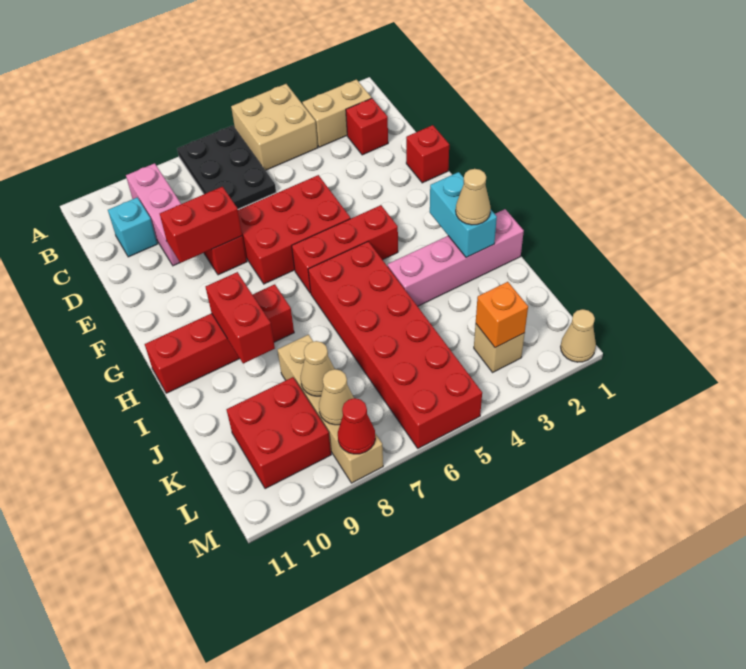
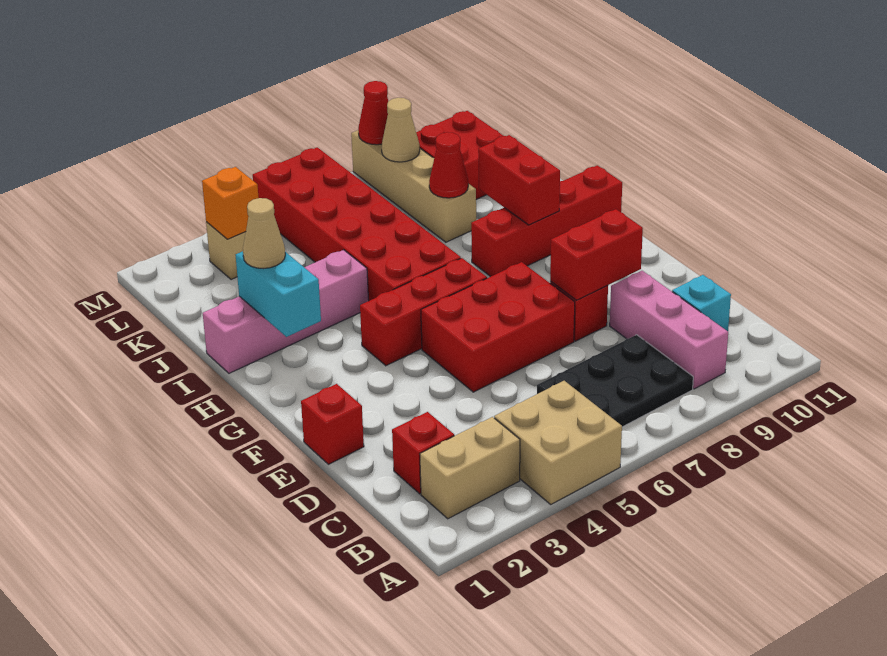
black 2x3 plate [177,125,276,209] -> black 2x3 plate turned to [537,335,693,427]
none -> red 1x1 cone [429,132,468,198]
tan 1x1 cone [301,341,334,396] -> none
tan 1x1 cone [561,309,596,362] -> none

